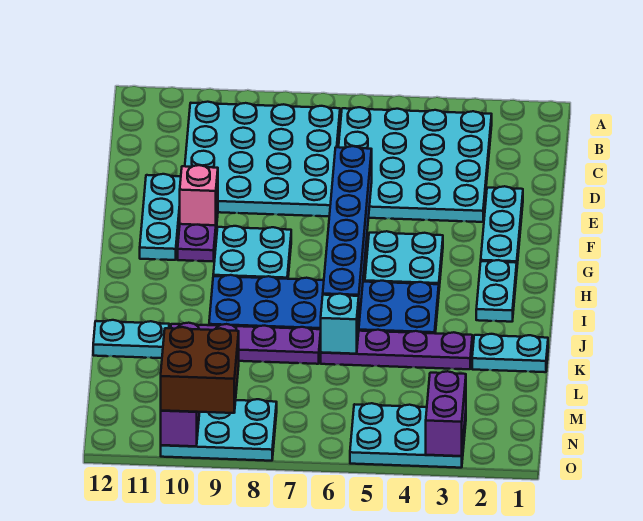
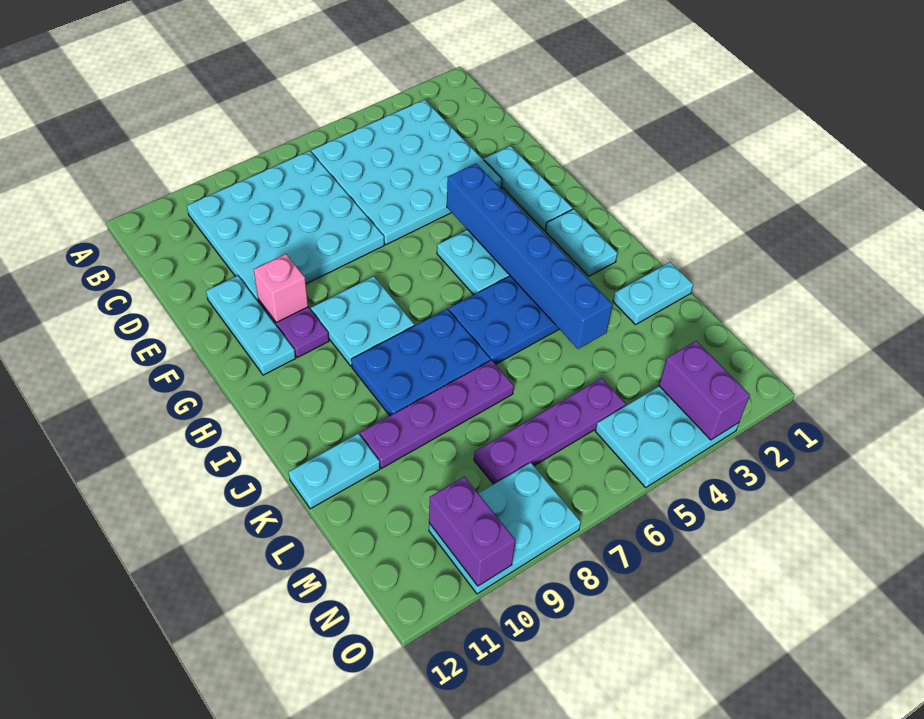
blue 1x6 brick [323,146,372,321] -> blue 1x6 brick moved to [447,163,613,349]
purple 1x4 plate [321,330,472,369] -> purple 1x4 plate moved to [474,378,626,484]
cyan 1x1 brick [321,294,359,354] -> none
brown 2x2 brick [161,327,239,413] -> none

